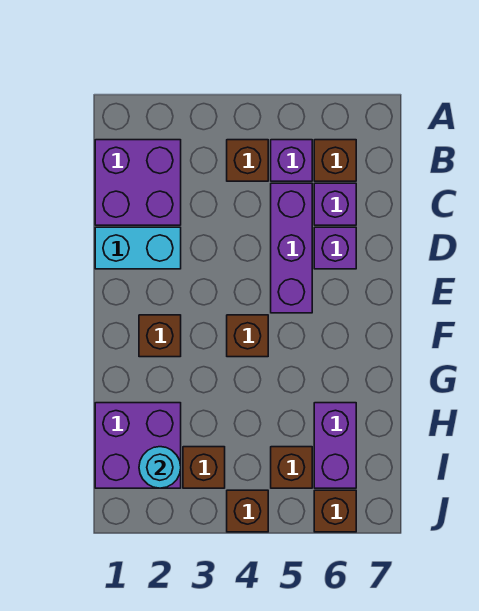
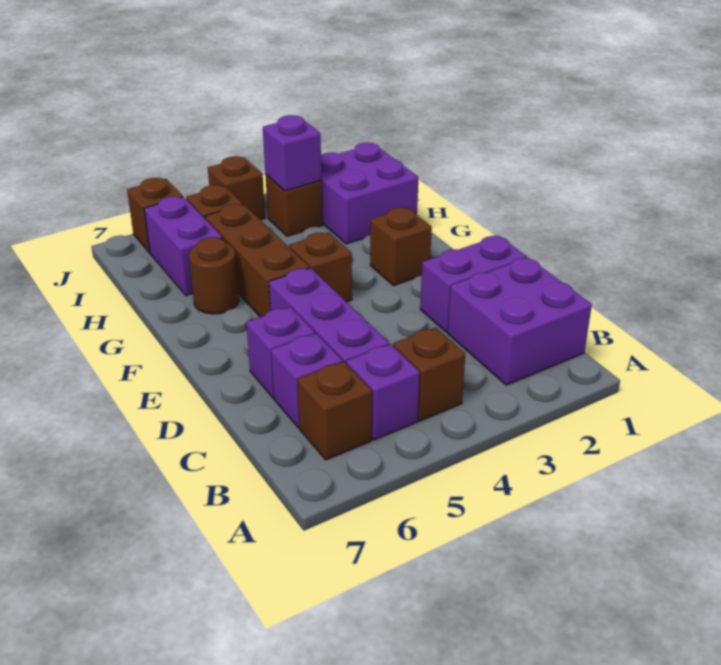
cyan 1x2 brick [95,227,181,269] -> purple 1x2 brick [420,236,527,332]
none -> brown 1x3 brick [205,204,309,317]
none -> brown 1x1 round brick [189,237,239,314]
cyan 1x1 round brick [139,447,181,488] -> none
none -> purple 1x1 brick [263,115,322,191]

